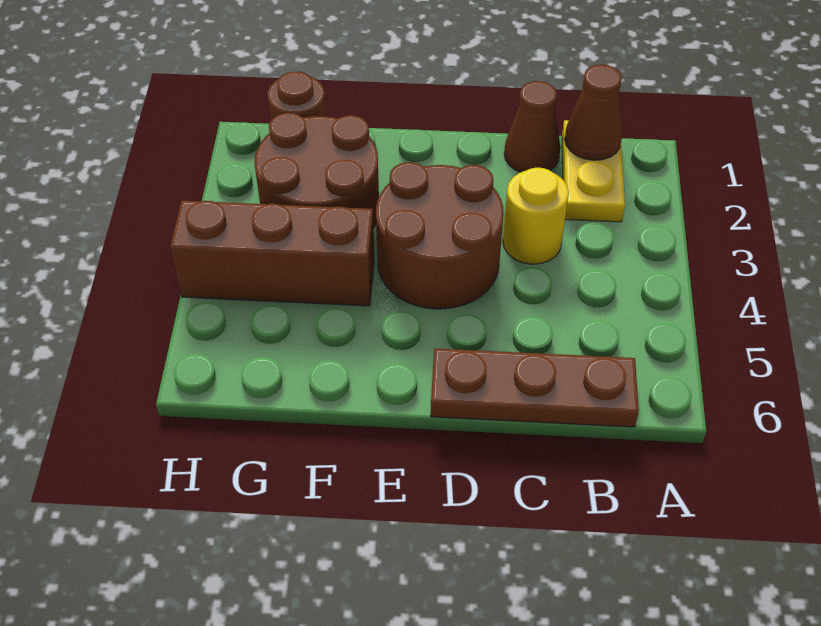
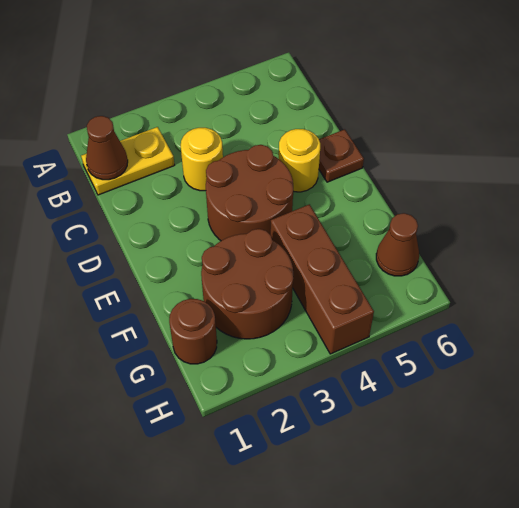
brown 1x3 plate [431,348,639,427] -> brown 1x1 plate [319,129,364,182]
brown 1x1 cone [504,81,561,172] -> brown 1x1 cone moved to [376,213,419,276]
none -> yellow 1x1 round brick [279,129,320,192]

